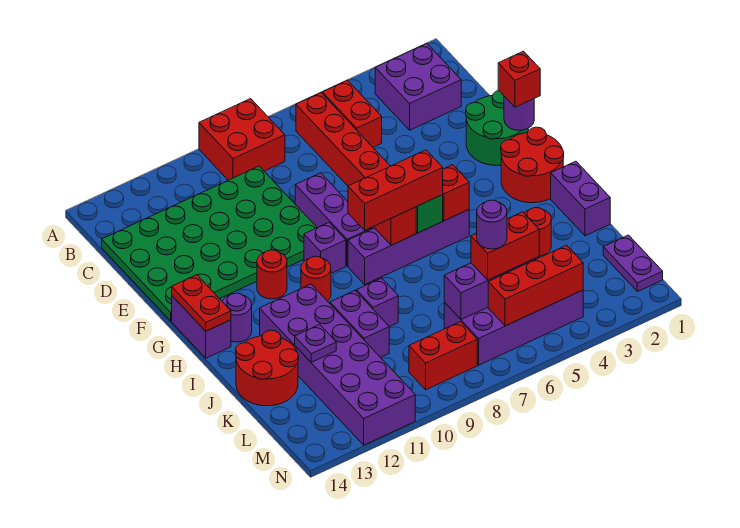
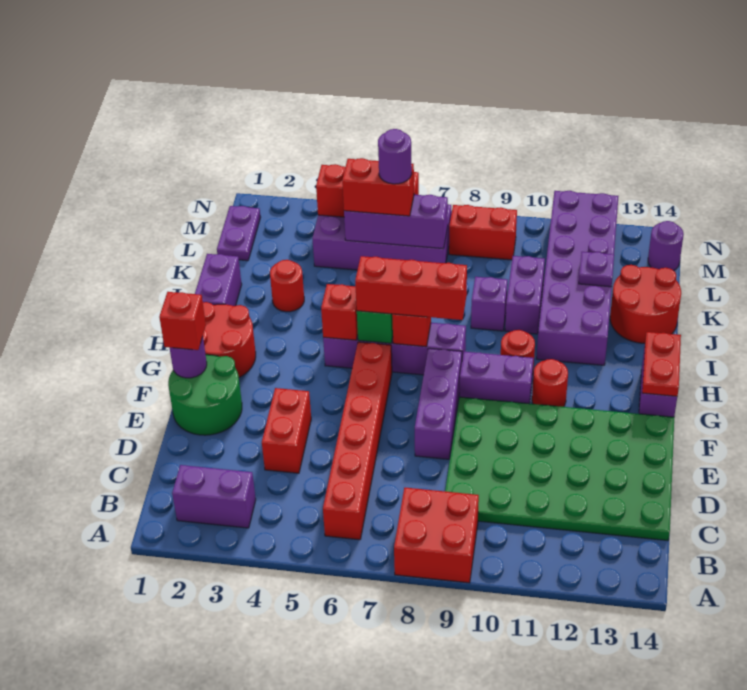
purple 2x2 brick [375,44,461,130] -> purple 1x2 brick [172,465,256,528]
red 1x2 brick [322,80,382,147] -> red 1x2 brick moved to [262,388,311,473]
purple 1x1 brick [304,223,346,273] -> purple 1x2 brick [460,352,533,404]
purple 1x1 round brick [222,293,252,342] -> purple 1x1 round brick moved to [648,221,684,271]

